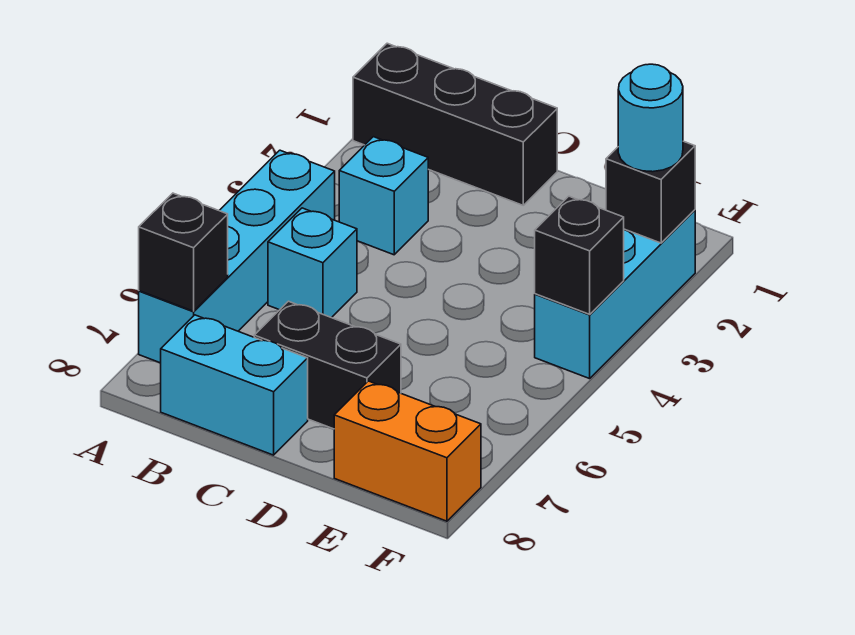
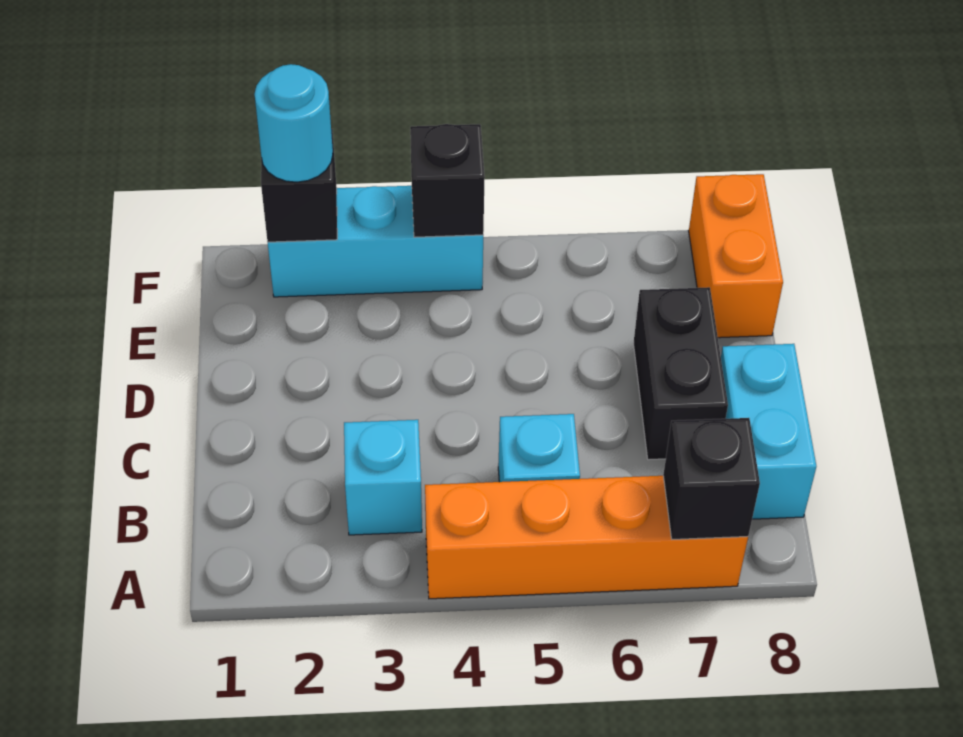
black 1x3 brick [353,43,557,205] -> none
cyan 1x4 brick [139,150,335,363] -> orange 1x4 brick [425,476,748,599]

